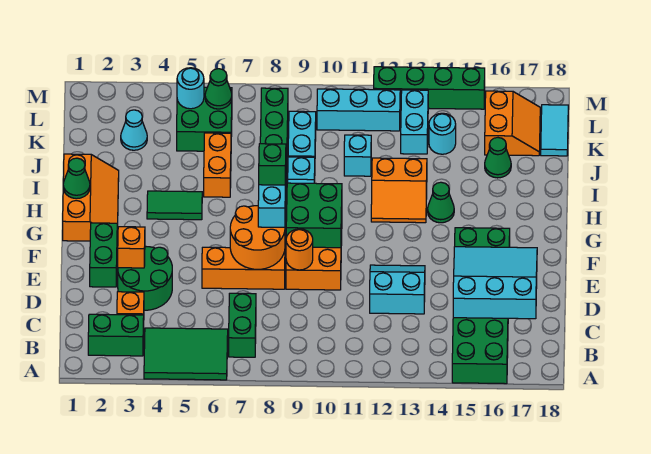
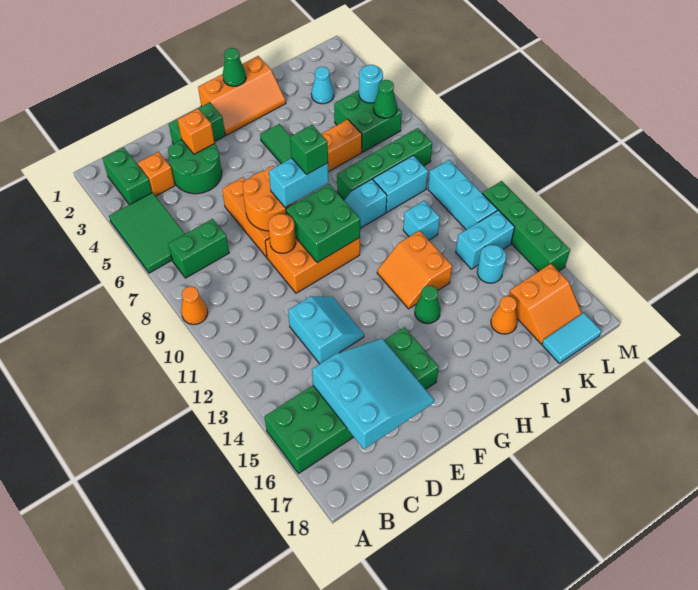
none -> orange 1x1 cone [181,286,208,324]
green 1x1 cone [485,138,511,178] -> orange 1x1 cone [491,296,517,334]

